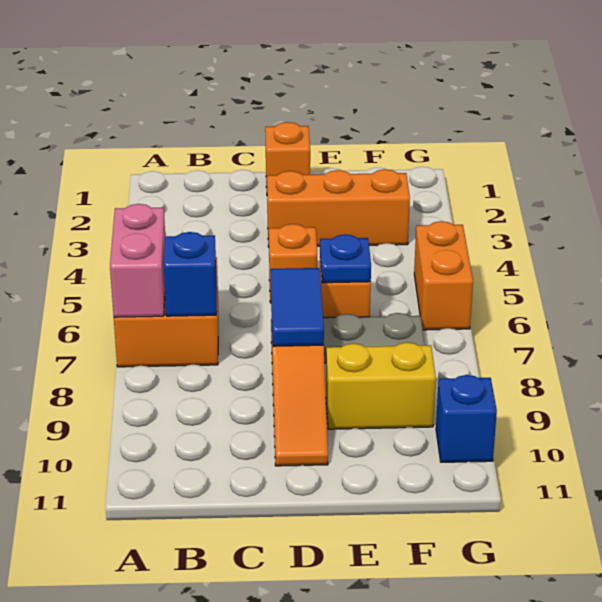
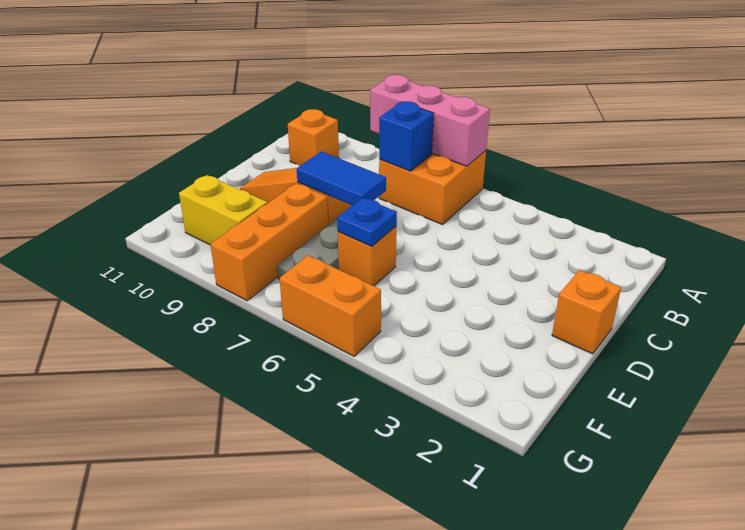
pink 1x2 brick [110,204,165,317] -> pink 1x3 brick [370,75,490,166]
orange 1x3 brick [267,169,410,247] -> orange 1x3 brick moved to [211,183,328,301]
orange 1x1 brick [269,224,317,303] -> orange 1x1 brick moved to [288,109,339,166]
yellow 1x2 brick [326,342,436,429] -> yellow 1x2 brick turned to [179,175,267,245]
blue 1x1 brick [436,375,497,462] -> none

